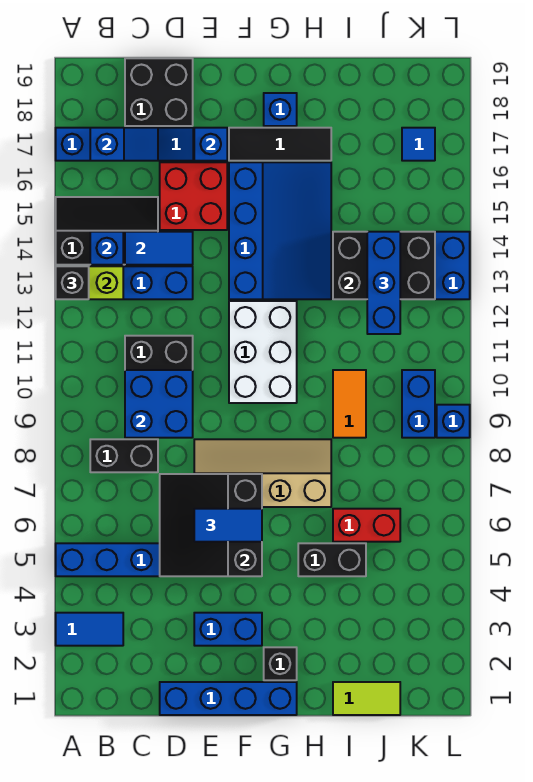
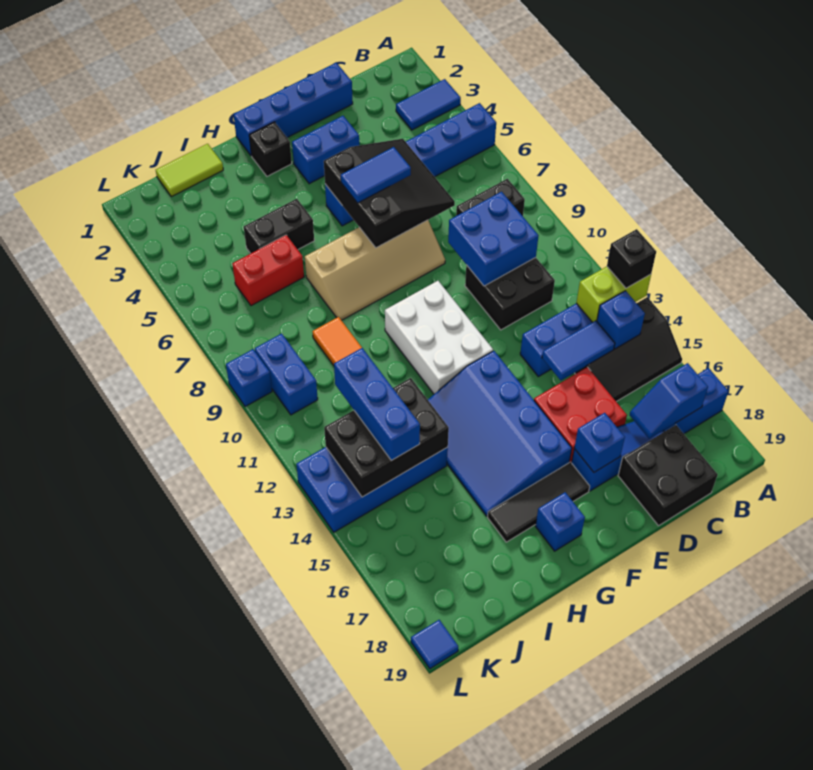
blue 1x1 tile [402,128,435,161] -> blue 1x1 tile moved to [411,620,458,669]

